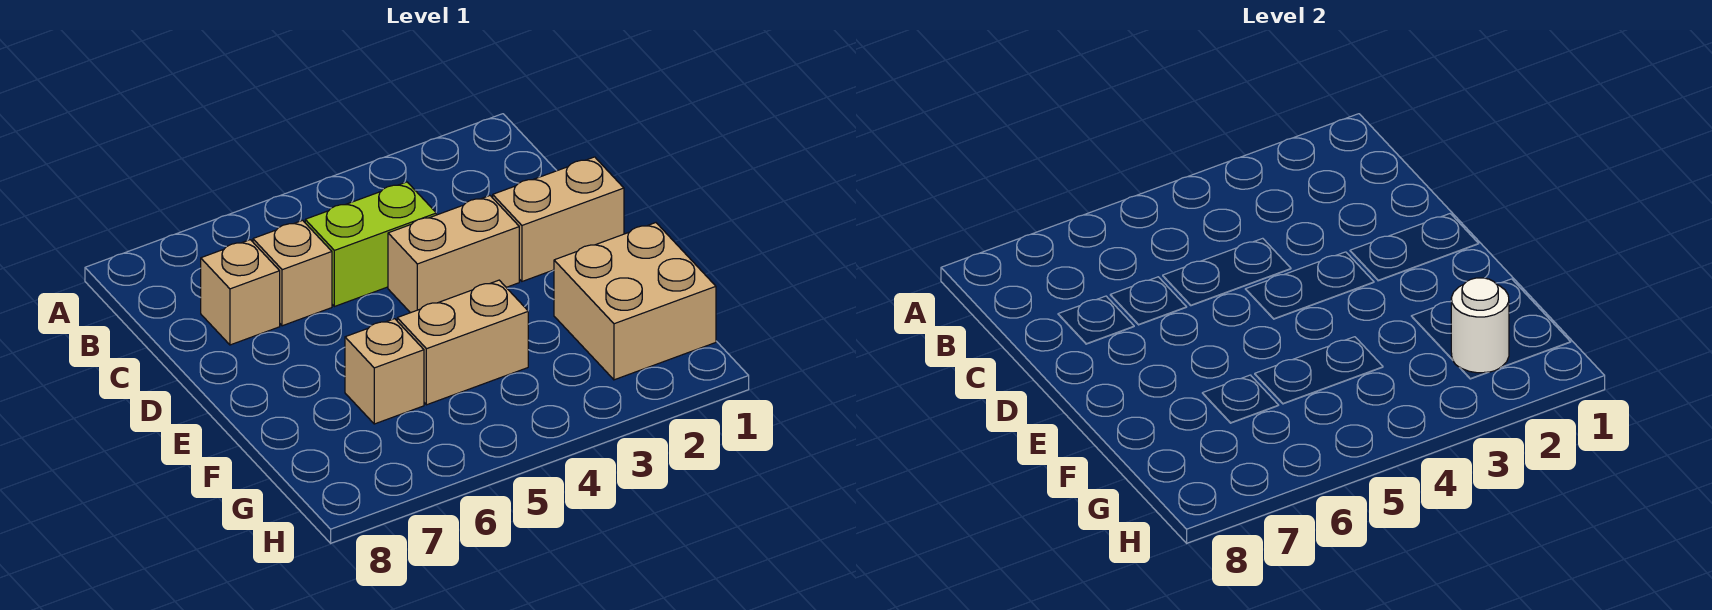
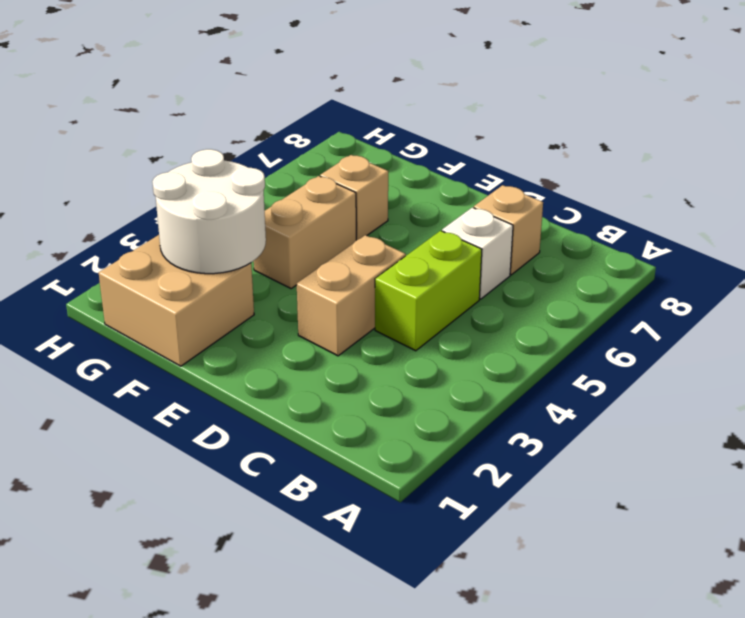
tan 1x1 brick [253,220,332,326] -> white 1x1 brick [442,207,513,299]
tan 1x2 brick [493,157,624,281] -> none
white 1x1 round brick [1451,278,1509,373] -> white 2x2 round brick [152,149,266,274]

